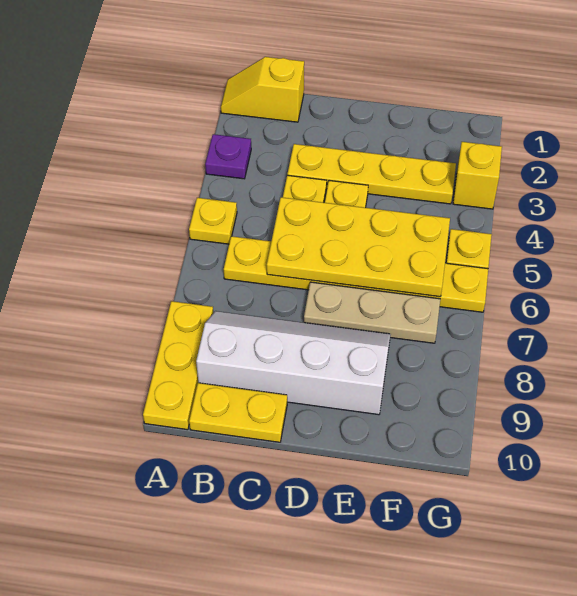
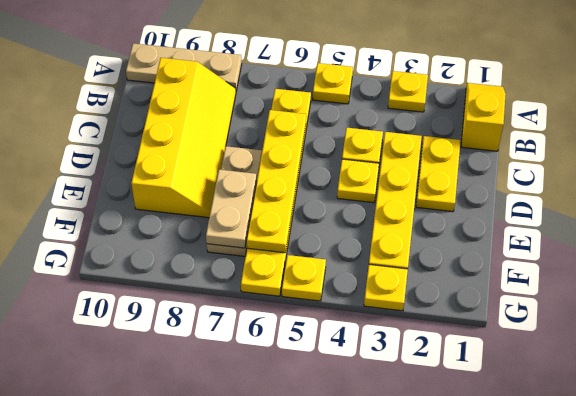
purple 1x1 plate [205,134,251,179] -> yellow 1x1 plate [388,71,428,112]
yellow 1x3 plate [143,301,213,430] -> tan 1x3 plate [126,43,242,91]
white 2x4 slope [196,311,390,415] -> yellow 2x4 slope [131,58,236,218]
yellow 1x2 plate [189,383,287,442] -> yellow 1x2 plate moved to [416,136,461,212]
yellow 2x4 plate [267,197,450,297] -> yellow 1x4 plate [247,110,306,253]
none -> tan 1x2 plate [206,170,257,248]
yellow 1x1 brick [453,142,502,209] -> yellow 1x1 plate [364,264,408,311]

